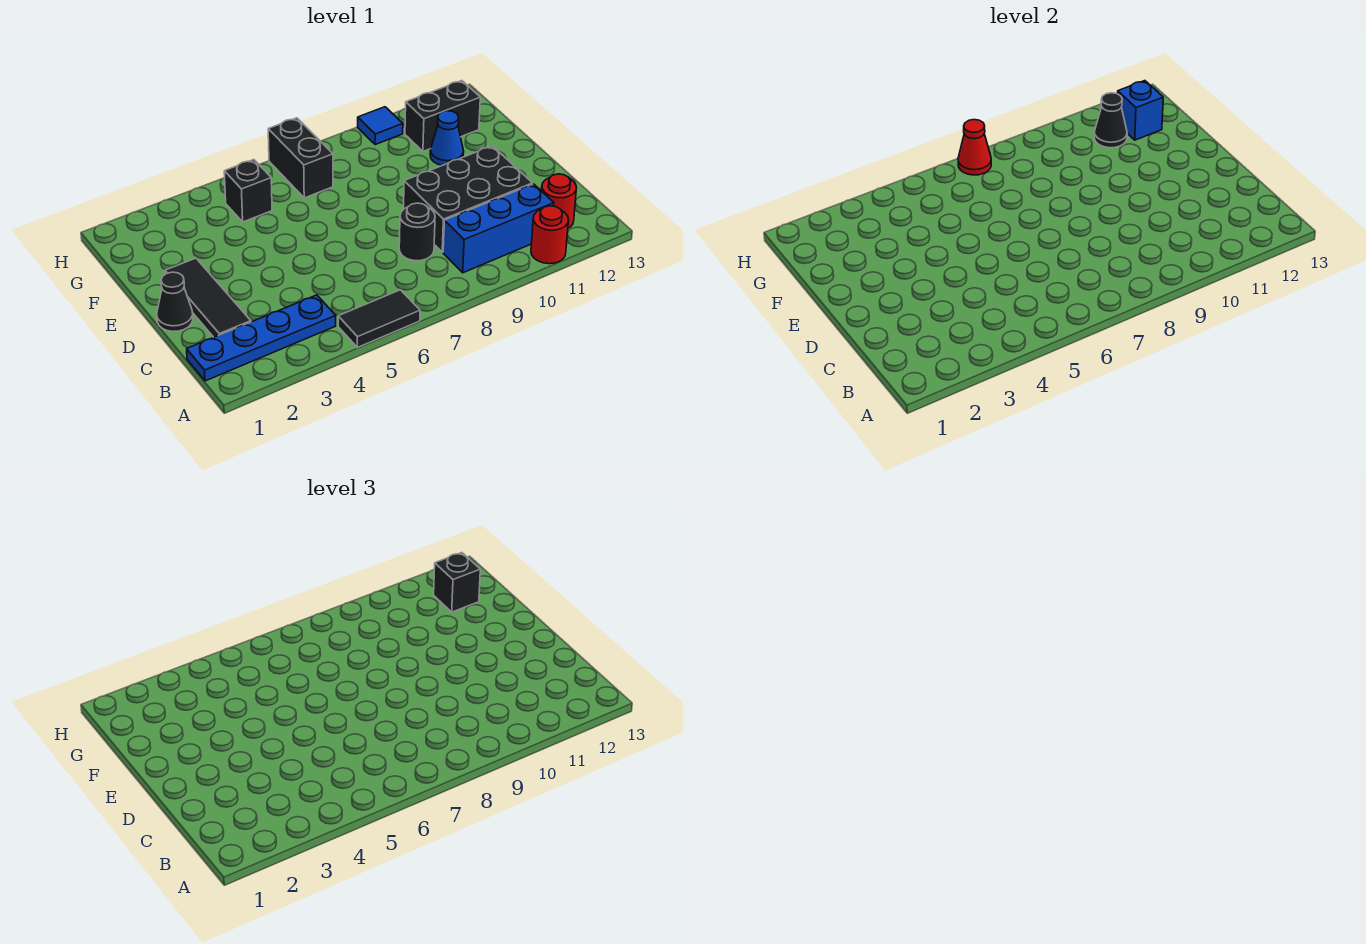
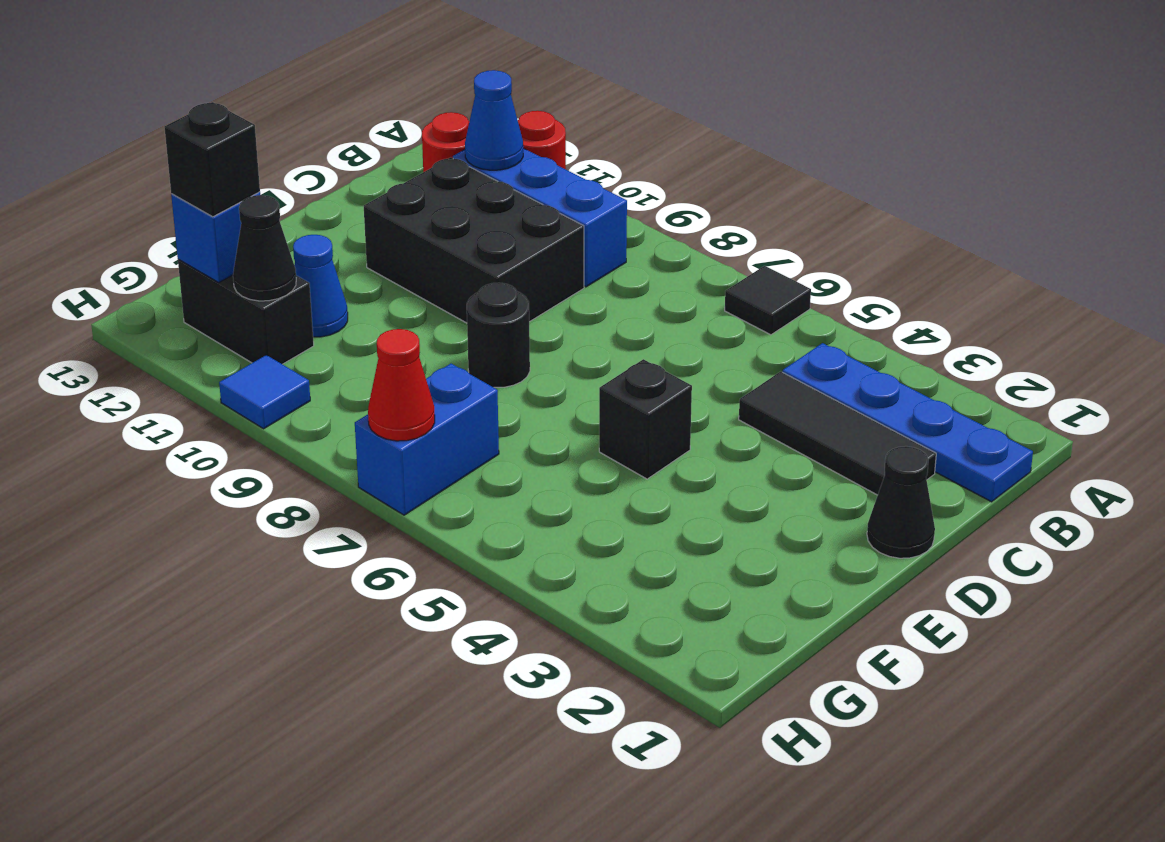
black 1x2 tile [338,290,420,347] -> black 1x1 tile [725,266,811,335]
none -> blue 1x1 cone [465,70,523,170]
black 1x3 tile [165,258,251,337] -> black 1x3 tile turned to [739,372,936,495]
black 1x1 round brick [399,203,435,261] -> black 1x1 round brick moved to [467,283,530,387]
black 1x1 brick [224,160,272,222] -> black 1x1 brick moved to [599,359,692,479]
black 1x2 brick [268,118,333,198] -> blue 1x2 brick [355,364,499,515]

